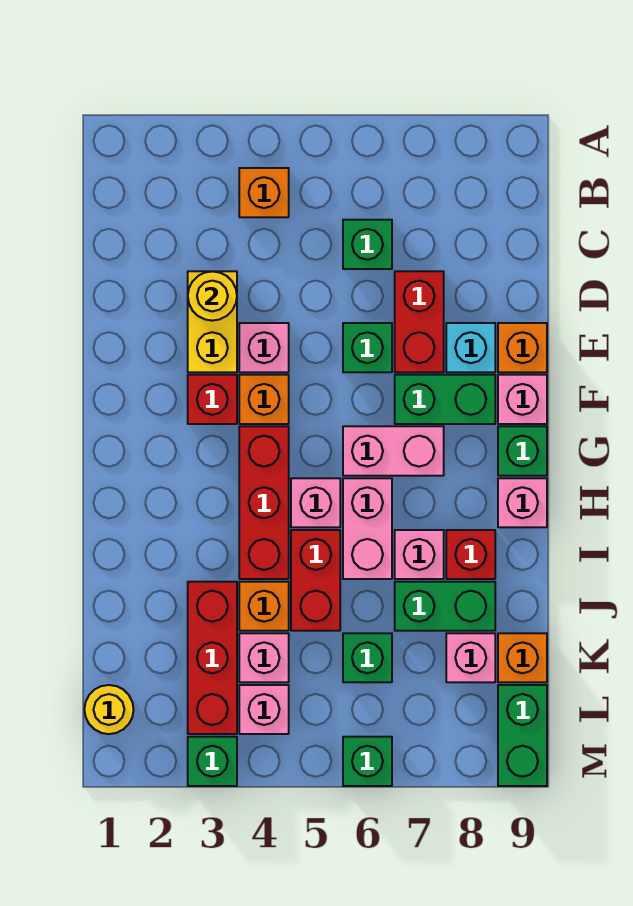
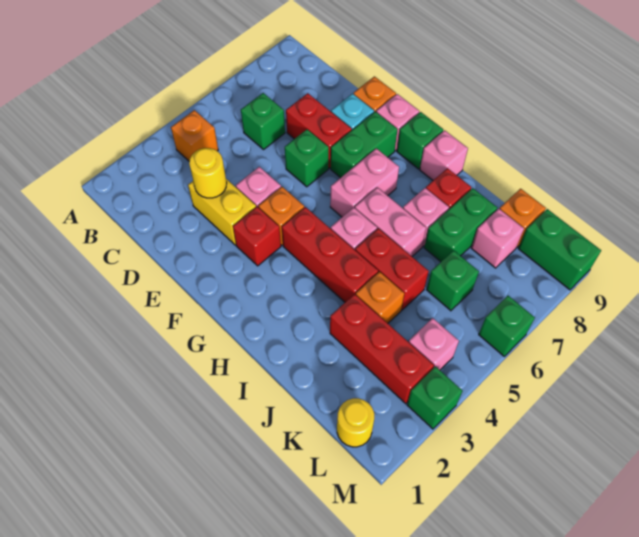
pink 1x1 brick [239,633,289,682] -> none

